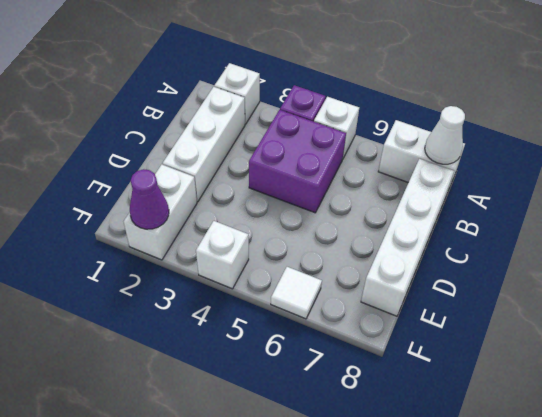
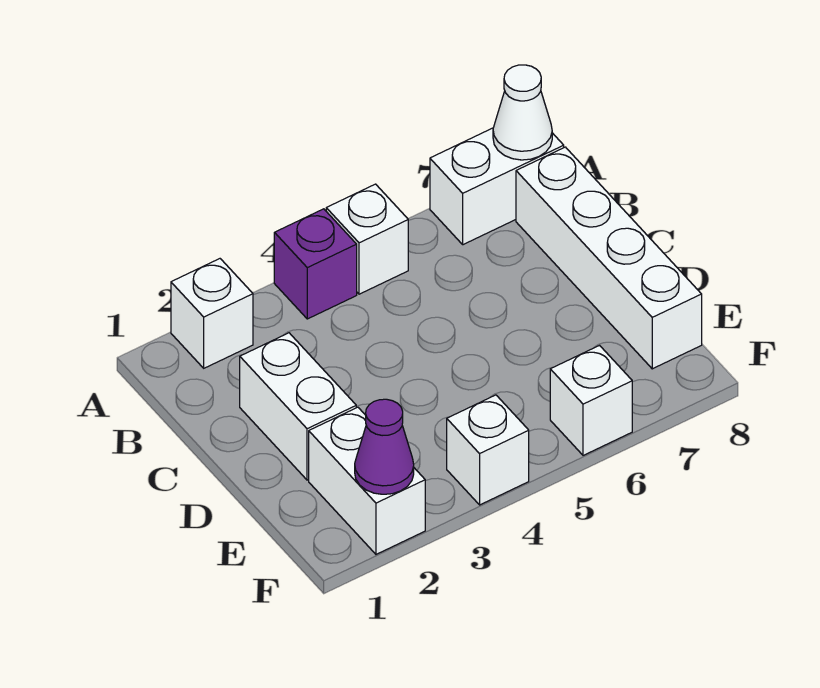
white 1x3 brick [163,87,245,202] -> white 1x2 brick [240,333,356,480]
purple 2x2 brick [249,110,346,213] -> none
white 1x1 tile [271,267,322,319] -> white 1x1 brick [550,346,632,455]

